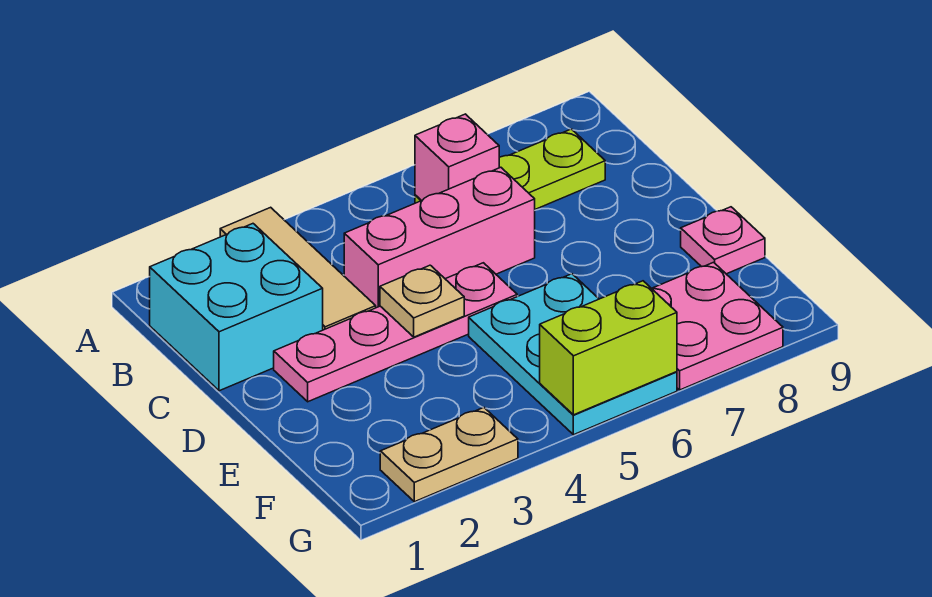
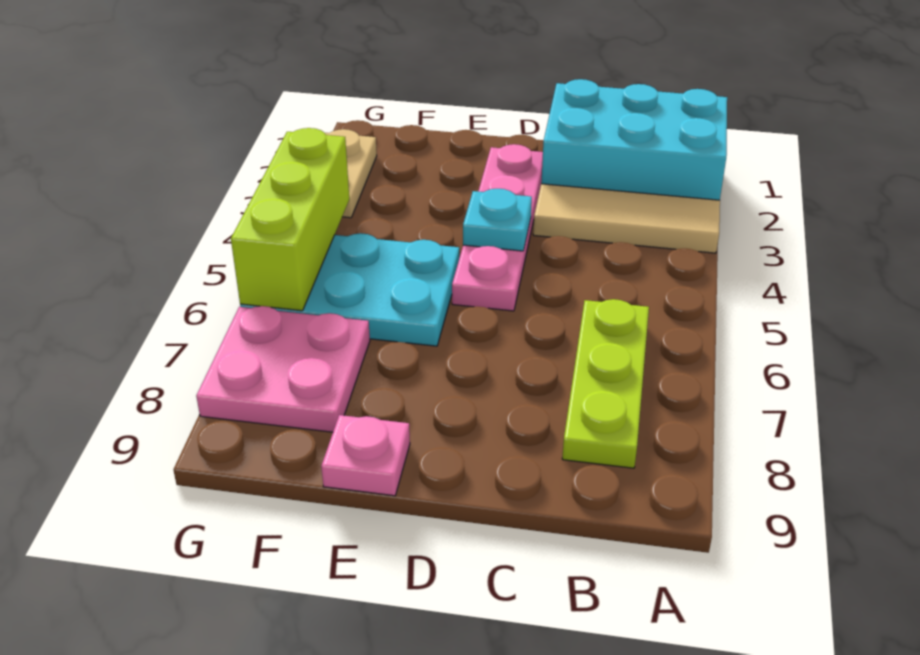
cyan 2x2 brick [150,224,323,391] -> cyan 2x3 brick [541,79,727,200]
pink 1x1 brick [415,114,499,201] -> none
pink 1x3 brick [344,167,535,308] -> none
tan 1x1 plate [380,265,464,337] -> cyan 1x1 plate [463,189,532,251]
lime 1x2 brick [540,281,677,415] -> lime 1x3 brick [231,128,349,311]

